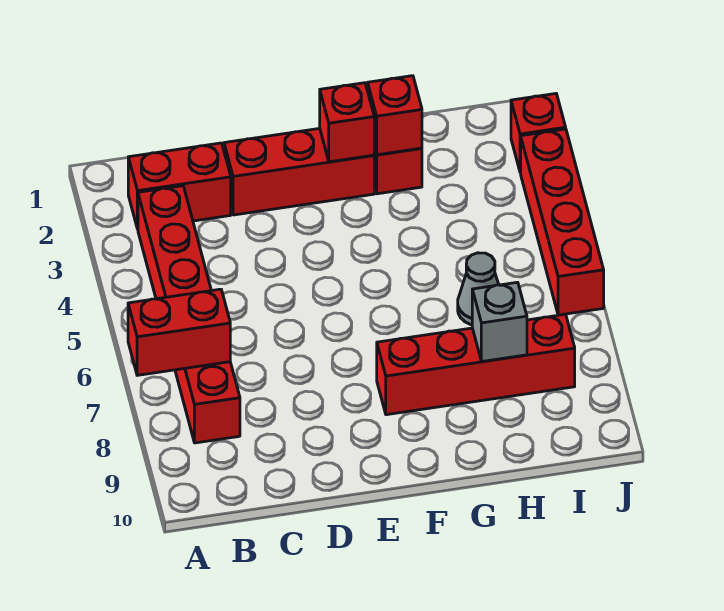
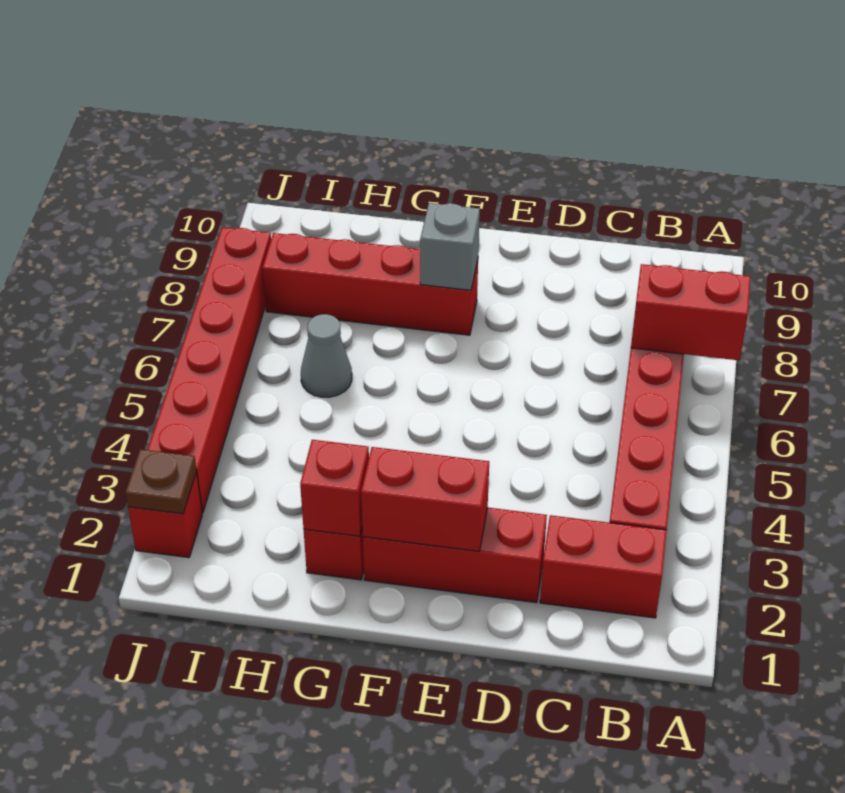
red 1x1 brick [320,83,374,162] -> red 1x2 brick [361,447,489,551]
grey 1x1 brick [472,282,527,361] -> grey 1x1 brick moved to [420,203,480,290]
none -> brown 1x1 plate [125,449,197,514]
red 1x4 brick [521,129,604,315] -> red 1x6 brick [147,227,271,513]

